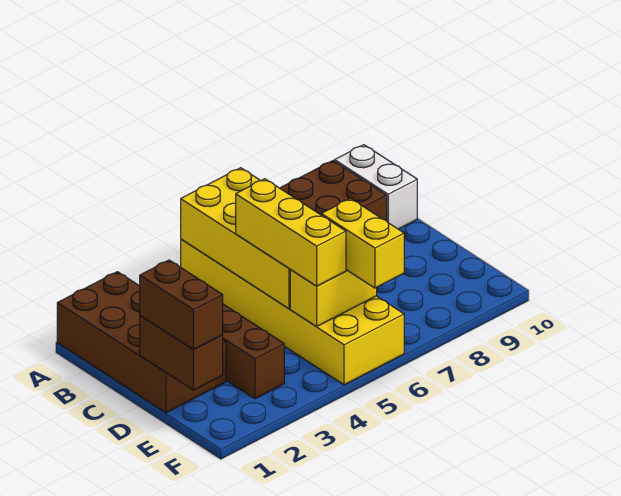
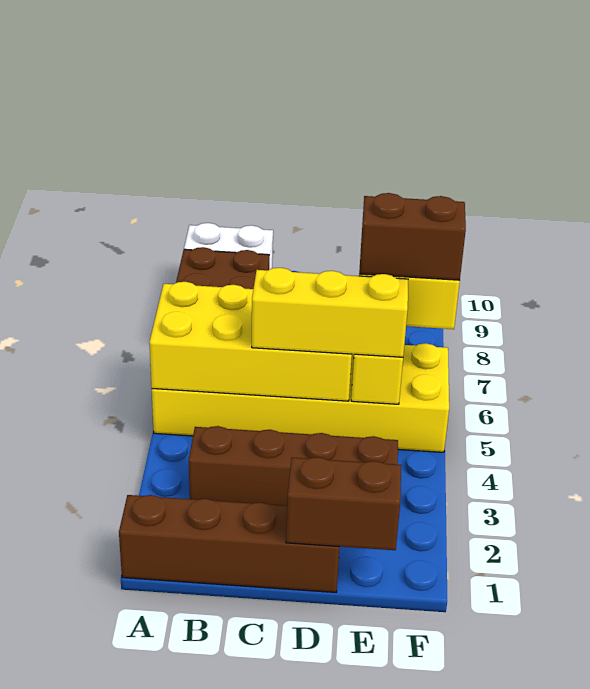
brown 2x4 brick [57,272,226,413] -> brown 1x4 brick [119,495,339,592]
brown 1x2 brick [140,260,223,350] -> brown 1x2 brick moved to [359,193,466,281]

